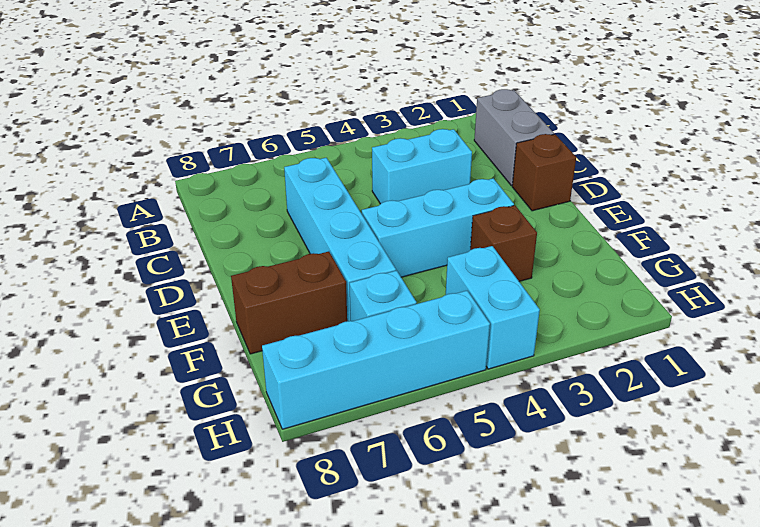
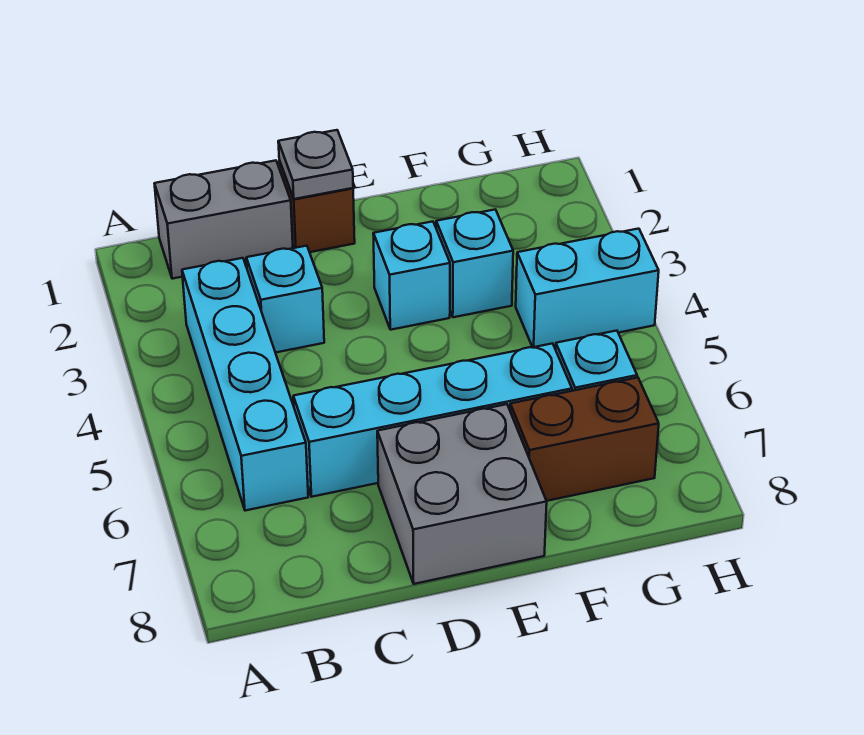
cyan 1x2 brick [372,129,472,204] -> cyan 1x1 brick [246,246,324,353]
none -> grey 1x1 plate [278,130,353,199]
none -> grey 2x2 brick [377,404,547,584]
cyan 1x3 brick [362,178,514,277] -> cyan 1x1 brick [373,222,450,330]
brown 1x1 brick [470,205,537,281] -> cyan 1x1 brick [436,209,513,317]
brown 1x2 brick [231,252,347,354] -> brown 1x2 brick turned to [510,378,659,501]
cyan 1x4 brick [262,291,490,429] -> cyan 1x4 brick moved to [182,258,308,511]

